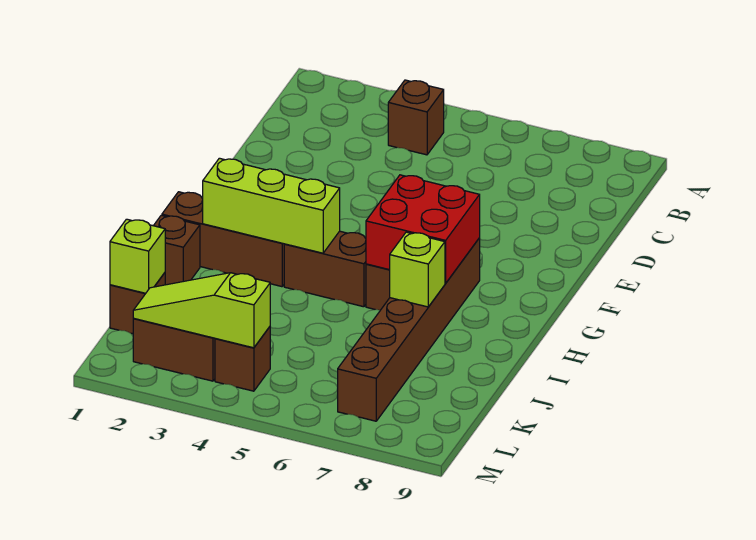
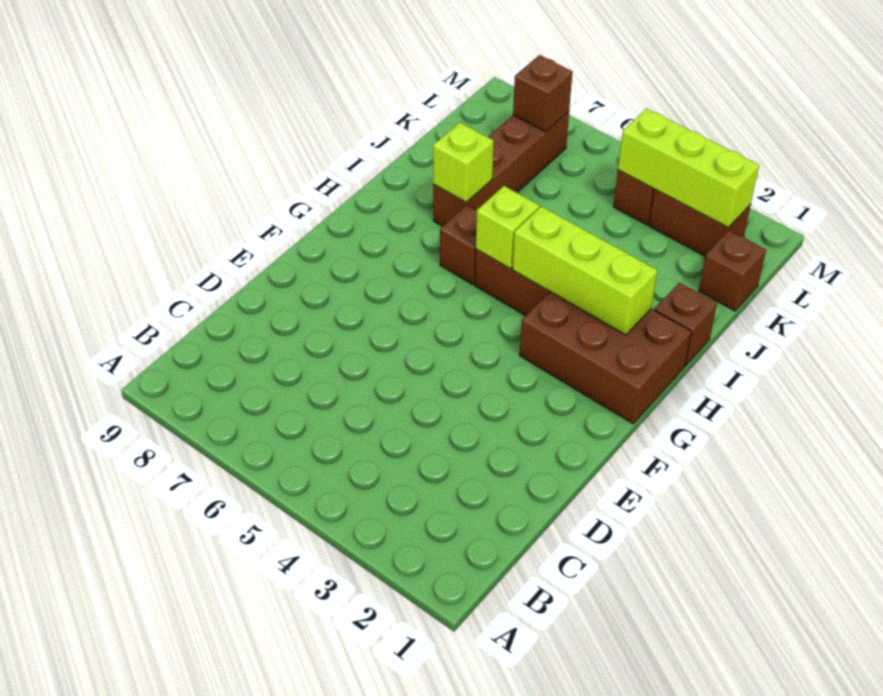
brown 1x1 brick [388,80,444,155] -> brown 1x1 brick moved to [513,55,572,132]
red 2x2 brick [366,175,480,283] -> none
brown 1x6 brick [338,238,480,421] -> brown 1x4 brick [433,111,569,226]
brown 1x3 brick [162,192,284,287] -> brown 2x3 brick [520,292,691,424]
lime 1x1 brick [110,219,165,293] -> lime 1x1 brick moved to [476,186,540,269]
lime 1x3 slope [133,273,270,348] -> lime 1x3 brick [618,109,759,227]

